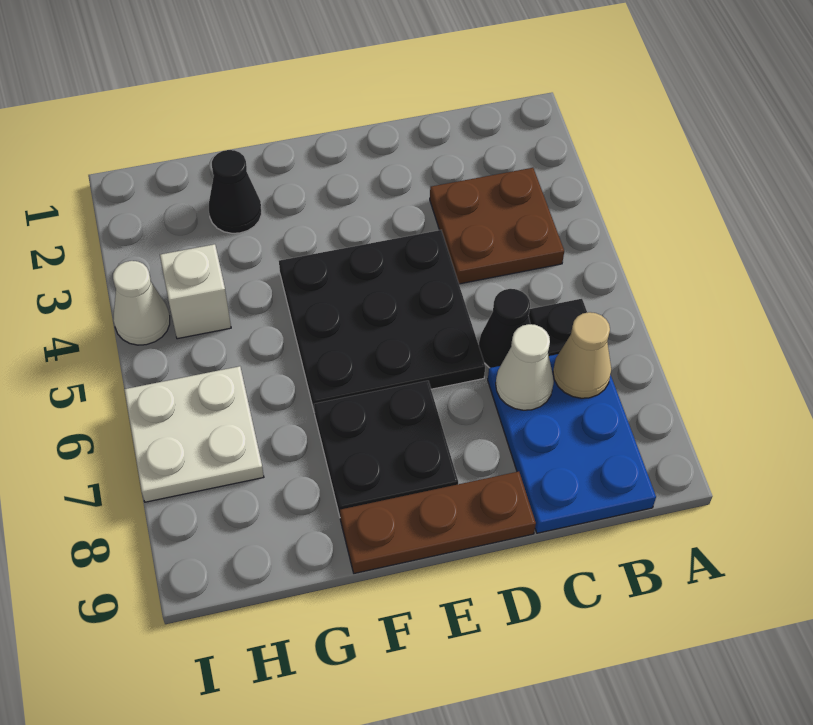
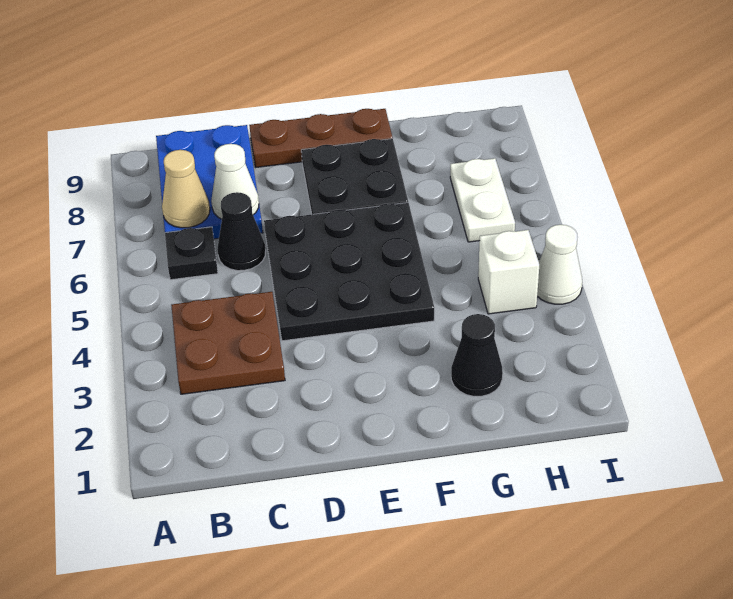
white 2x2 plate [124,366,264,502] -> white 1x2 plate [450,158,515,242]

